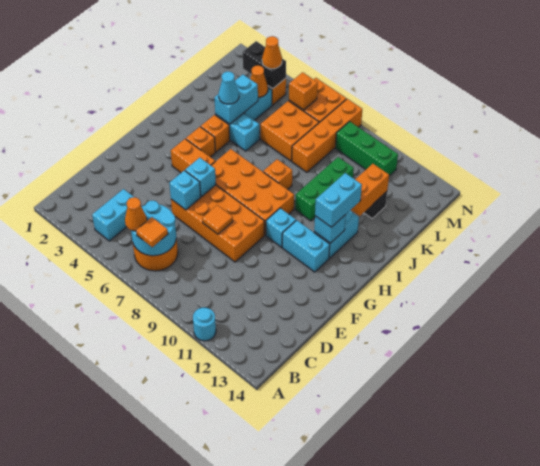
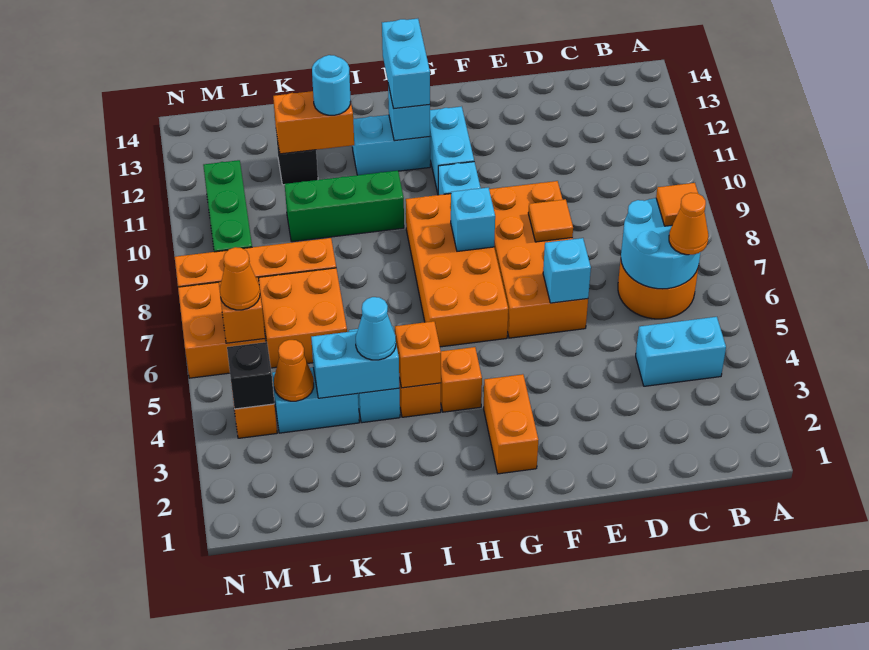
cyan 1x1 round brick [193,308,216,341] -> cyan 1x1 round brick moved to [312,55,351,115]
cyan 1x1 brick [185,158,216,197] -> cyan 1x1 brick moved to [451,188,495,251]
orange 1x2 brick [171,139,215,173] -> orange 1x2 brick moved to [484,374,538,474]
cyan 1x2 brick [315,173,362,227] -> cyan 1x2 brick turned to [382,19,430,109]
orange 1x1 brick [263,159,292,190] -> orange 1x1 brick moved to [395,321,441,388]
black 1x2 brick [243,41,286,89] -> black 1x1 brick [227,342,274,409]
orange 1x1 cone [262,36,282,69] -> orange 1x1 cone moved to [220,247,260,310]

